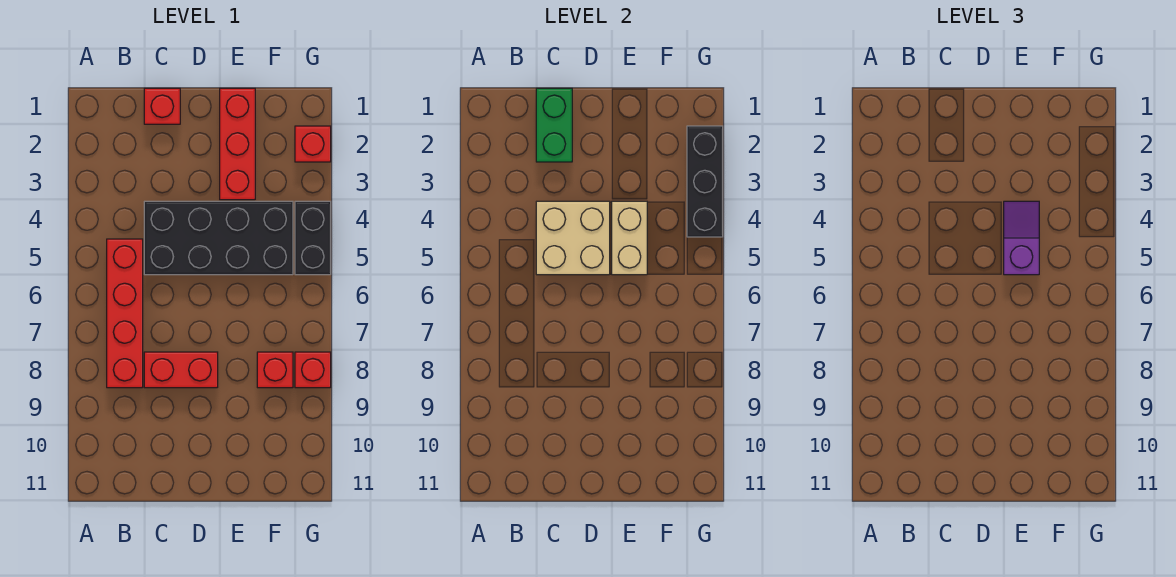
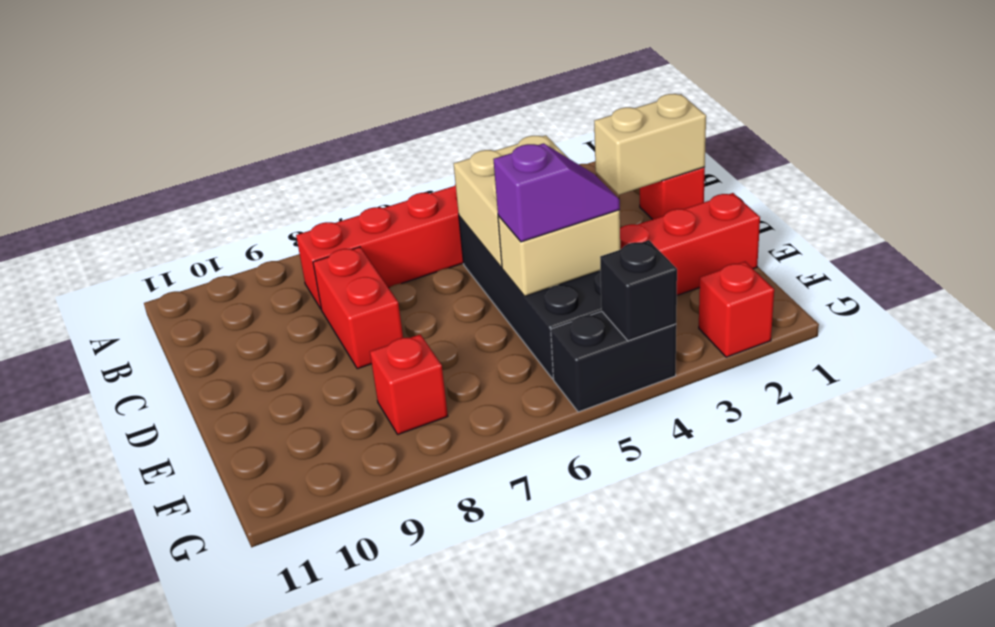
green 1x2 brick [536,88,572,162] -> tan 1x2 brick [594,94,706,195]
black 1x3 brick [687,126,723,237] -> black 1x1 brick [600,240,677,341]
red 1x1 brick [295,352,331,388] -> none

